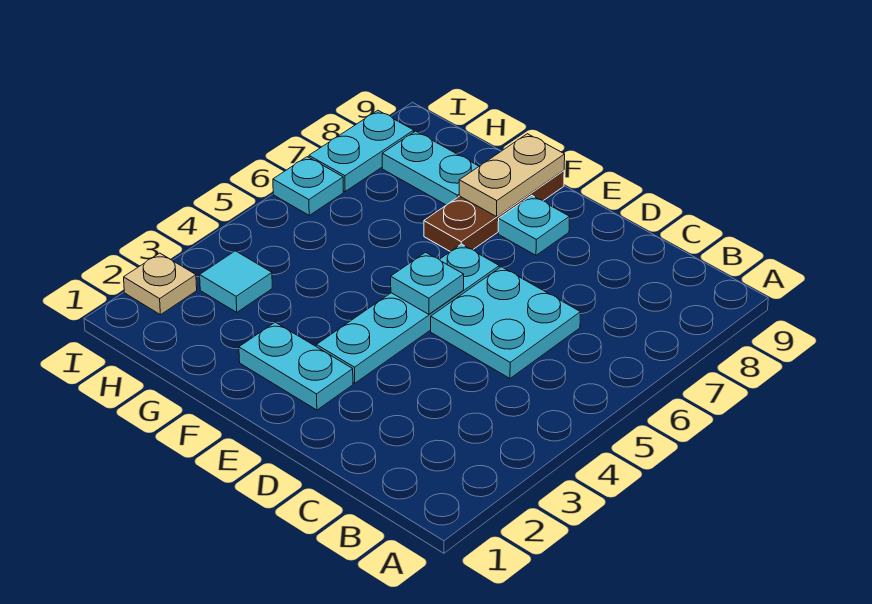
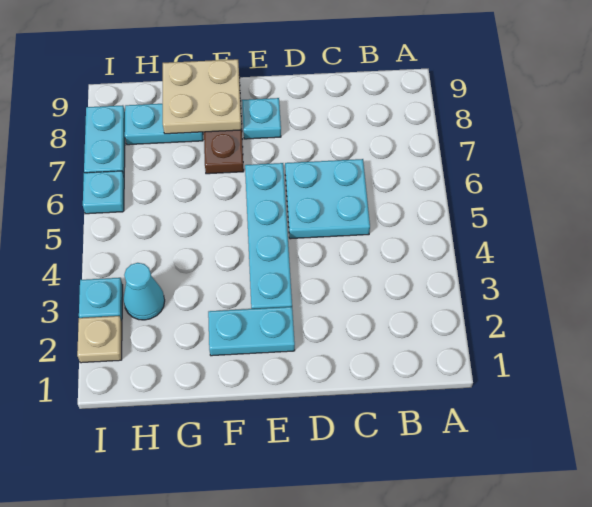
cyan 1x1 plate [391,252,464,314] -> cyan 1x1 plate moved to [79,278,123,321]
tan 1x2 plate [459,134,565,217] -> tan 2x2 plate [163,59,242,134]
cyan 1x1 tile [200,251,272,312] -> cyan 1x1 cone [123,263,165,320]

